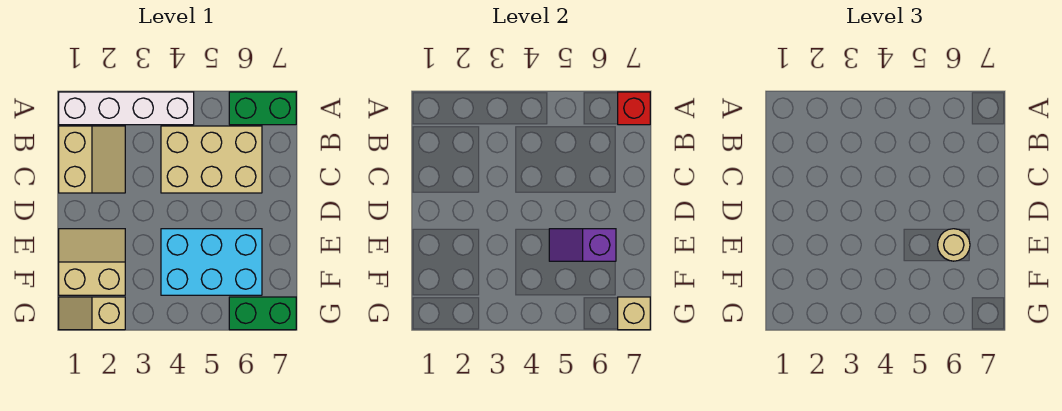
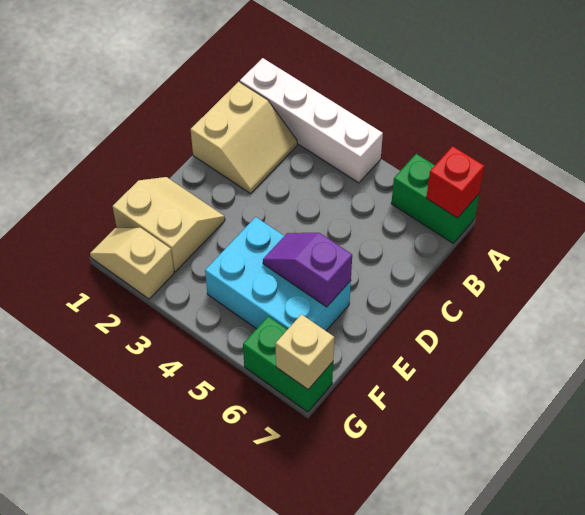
tan 2x3 brick [161,126,262,193] -> none
tan 1x1 round brick [938,229,970,261] -> none

